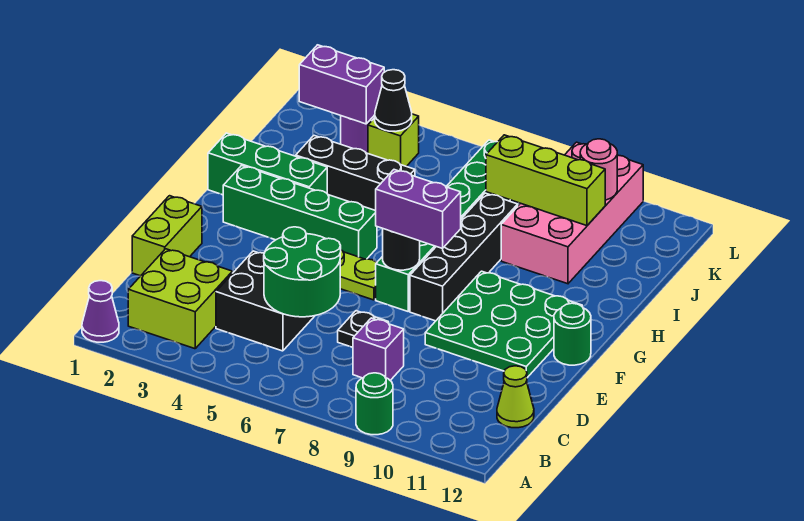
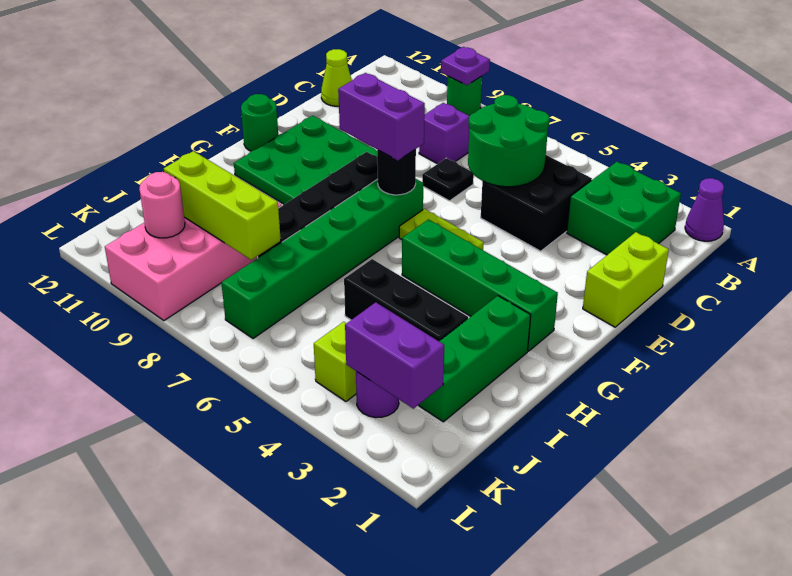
none -> purple 1x1 plate [441,47,490,85]
lime 2x2 brick [128,249,232,349] -> green 2x2 brick [567,162,681,255]
green 1x3 brick [208,133,327,195] -> green 1x3 brick turned to [418,296,531,422]
black 1x1 cone [375,70,412,131] -> none

